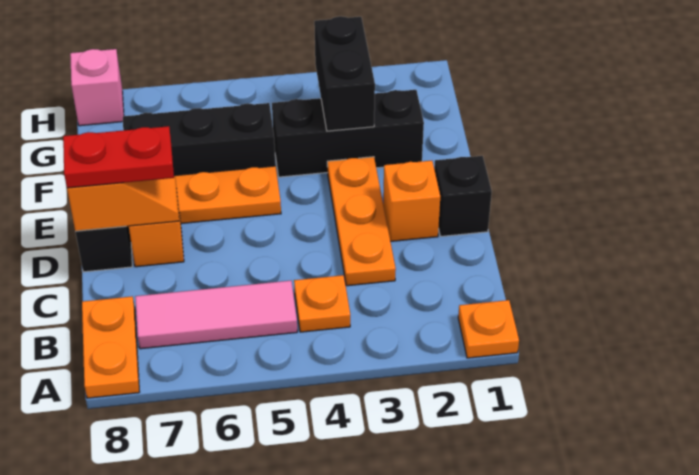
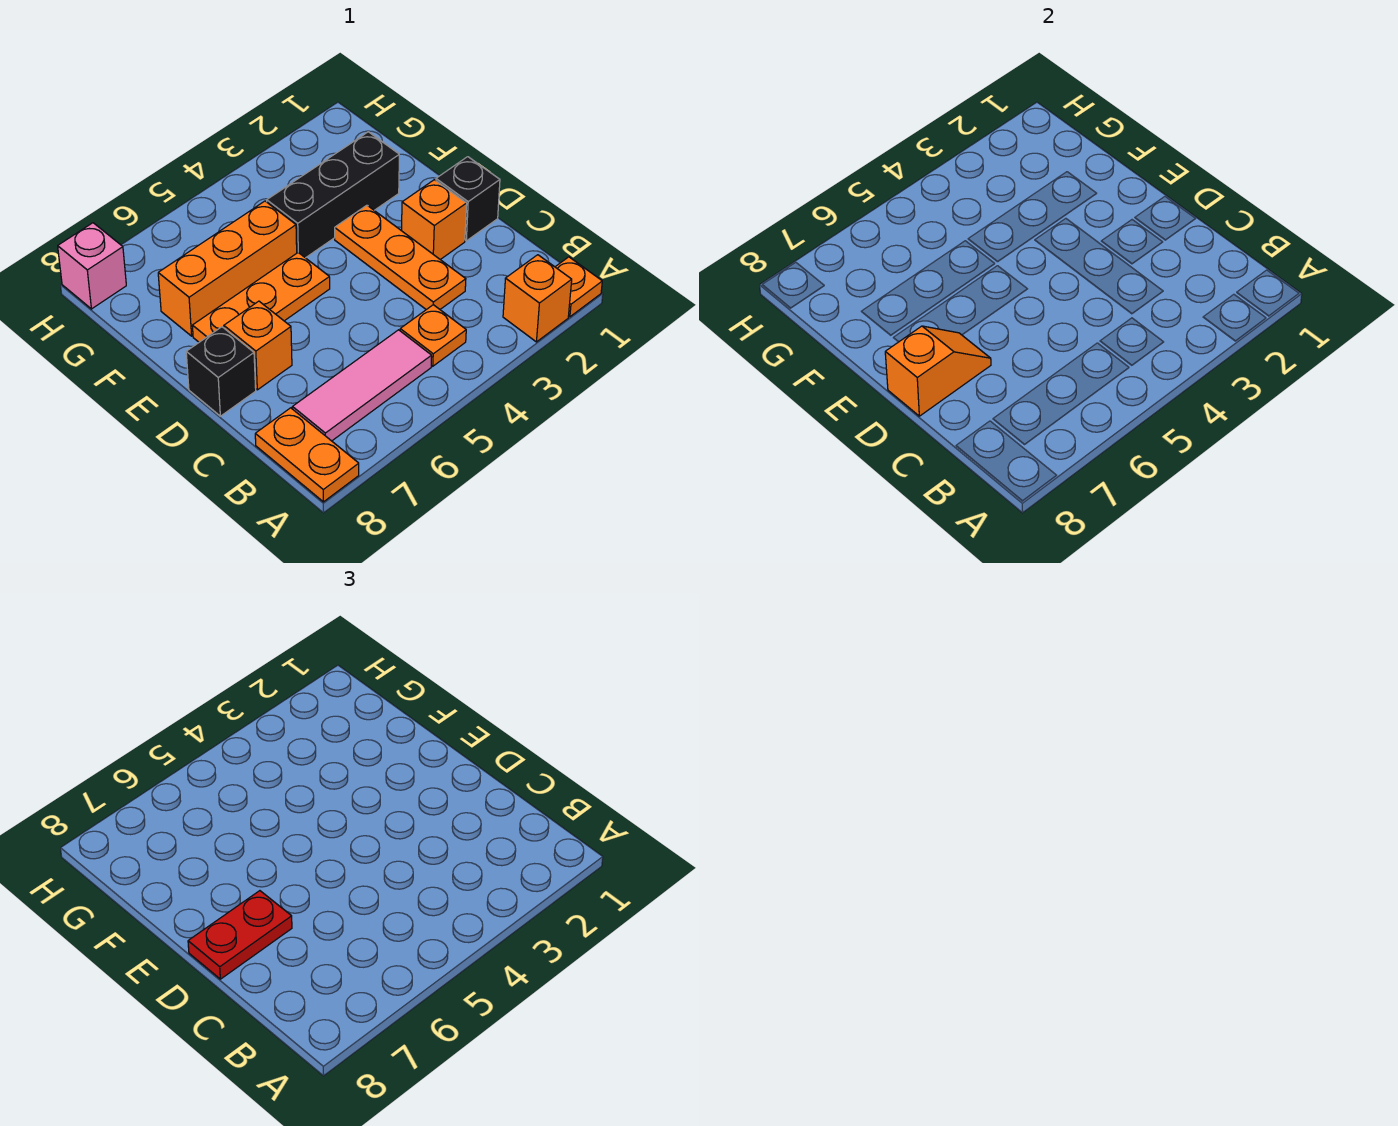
none -> orange 1x1 brick [503,255,572,342]
black 1x2 brick [314,16,375,131] -> none
black 1x3 brick [123,103,276,176] -> orange 1x3 brick [158,201,297,336]

